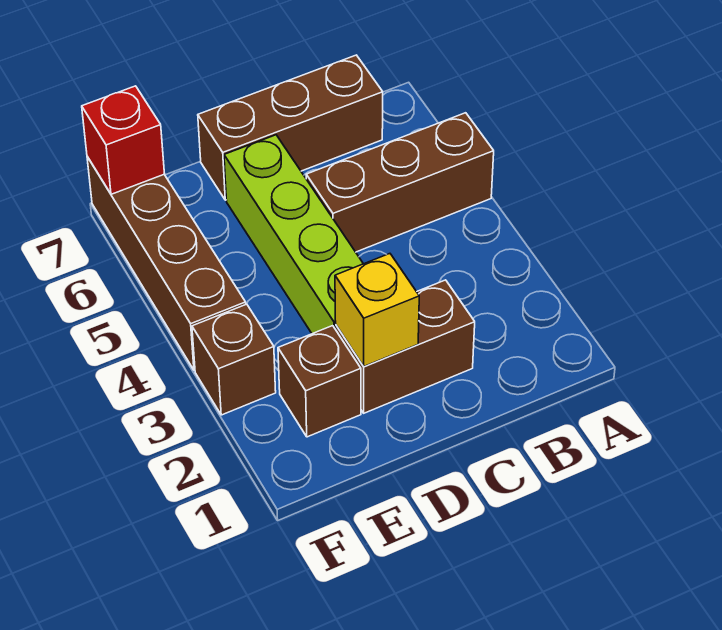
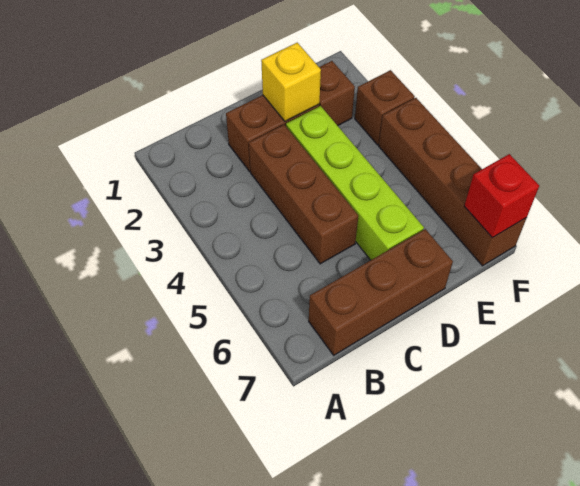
brown 1x3 brick [306,113,494,252] -> brown 1x3 brick turned to [249,125,358,264]

